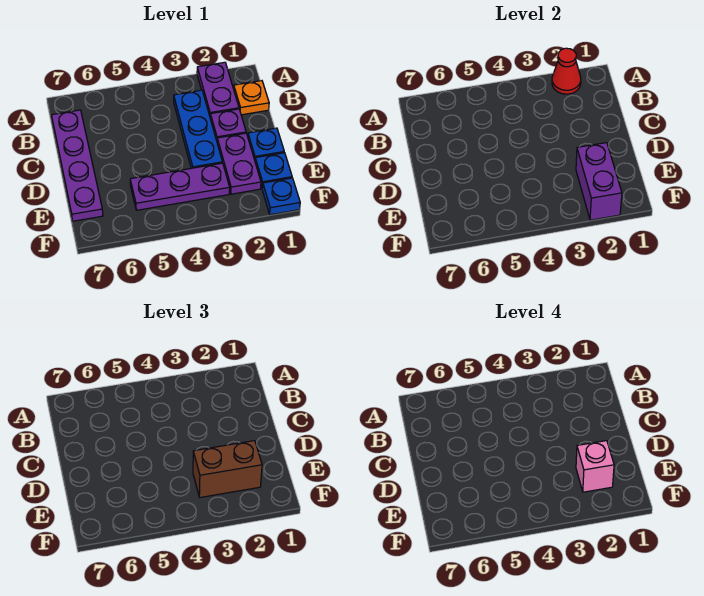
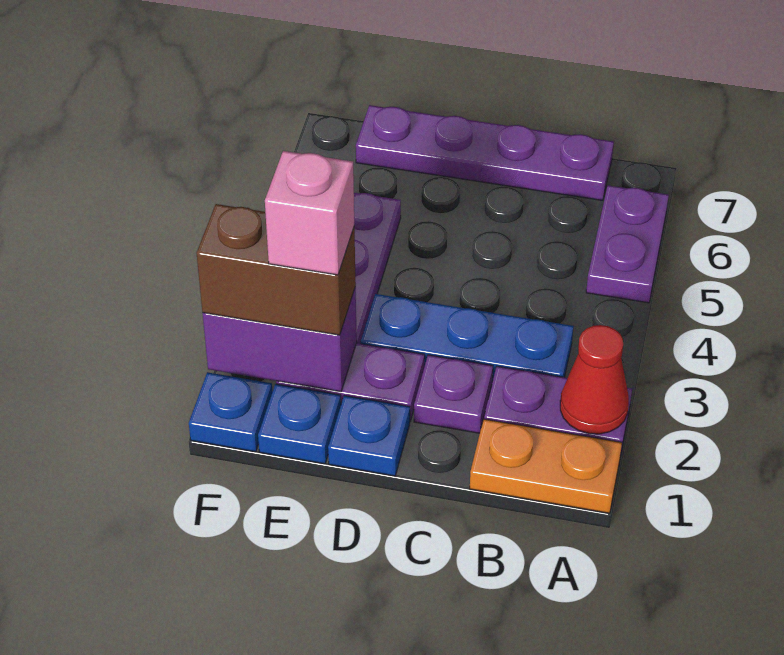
none -> purple 1x2 plate [586,185,669,303]
orange 1x1 plate [234,81,269,115] -> orange 1x2 plate [470,419,622,513]
brown 1x2 brick [193,441,262,498] -> brown 1x2 brick turned to [197,204,356,335]

